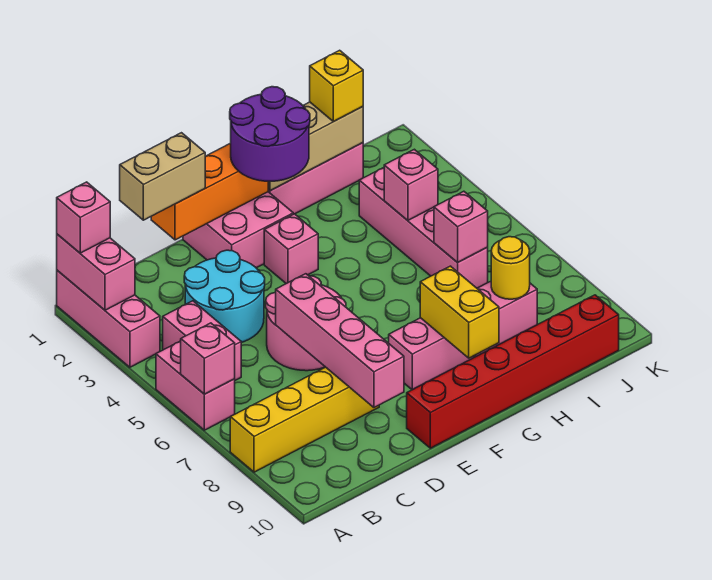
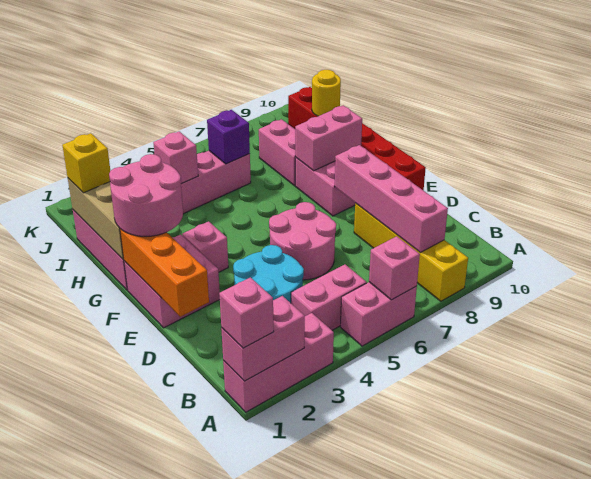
tan 1x2 brick [120,133,205,220] -> none
pink 1x4 brick [276,274,404,407] -> pink 1x4 brick turned to [335,145,448,252]
purple 2x2 round brick [230,87,310,181] -> pink 2x2 round brick [109,154,183,237]
yellow 1x2 brick [420,266,499,358] -> pink 1x2 brick [295,105,362,171]
pink 1x1 brick [434,191,488,263] -> purple 1x1 brick [207,110,250,164]
yellow 1x1 round brick [491,237,530,299] -> yellow 1x1 round brick moved to [312,70,341,116]

